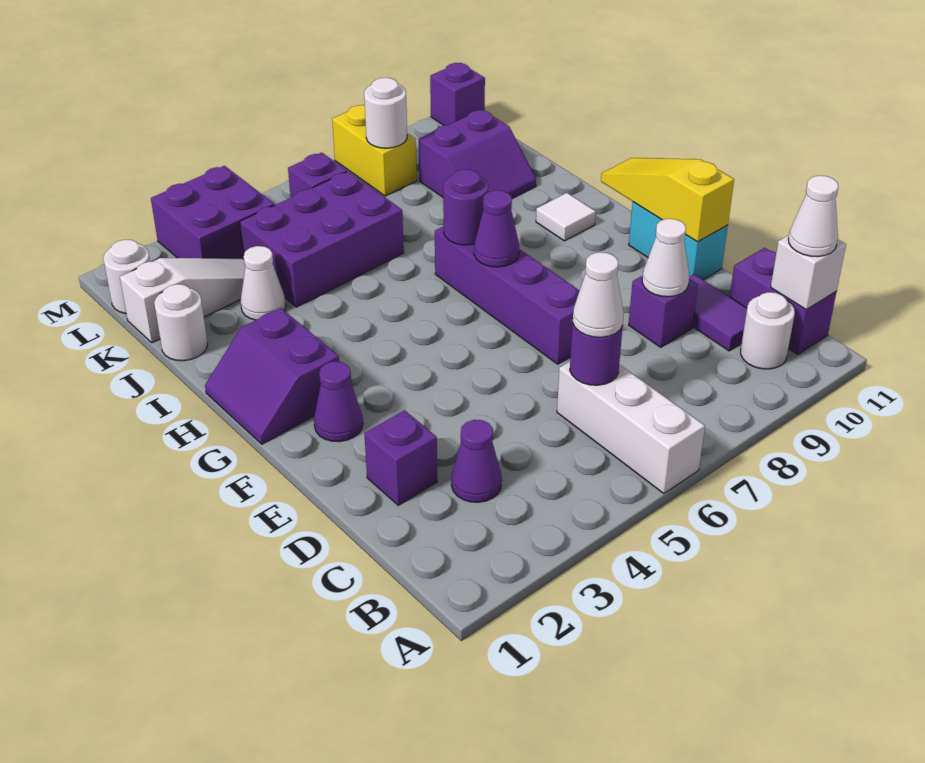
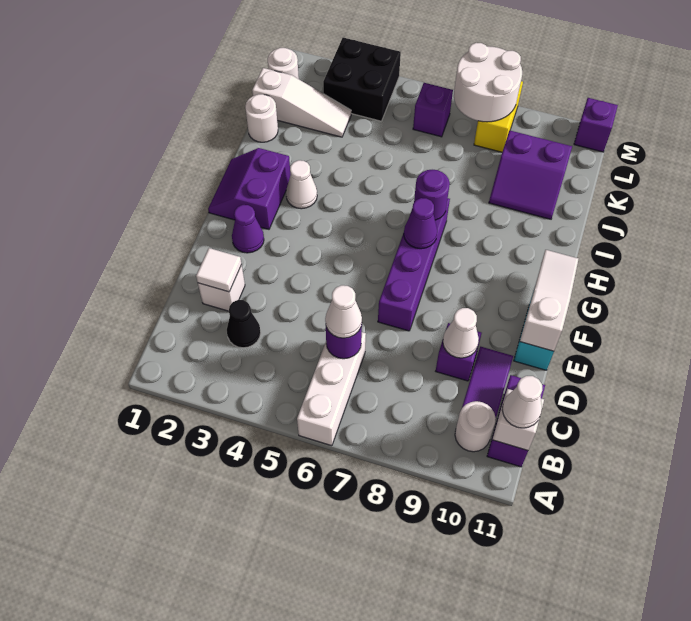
purple 1x1 cone [451,420,502,502] -> black 1x1 cone [227,300,261,348]
purple 1x1 brick [364,410,437,505] -> white 1x1 brick [198,265,245,311]
yellow 1x3 slope [601,158,734,242] -> white 1x3 slope [520,250,578,351]
white 1x1 tile [536,193,596,241] -> white 1x1 tile moved to [196,248,242,292]
white 1x1 cone [241,246,286,320] -> white 1x1 cone moved to [286,160,317,209]
purple 2x3 brick [240,171,404,307] -> none
purple 2x2 brick [151,166,274,259] -> black 2x2 brick [323,38,401,121]
white 1x1 round brick [364,78,407,148] -> white 2x2 round brick [454,43,522,122]

